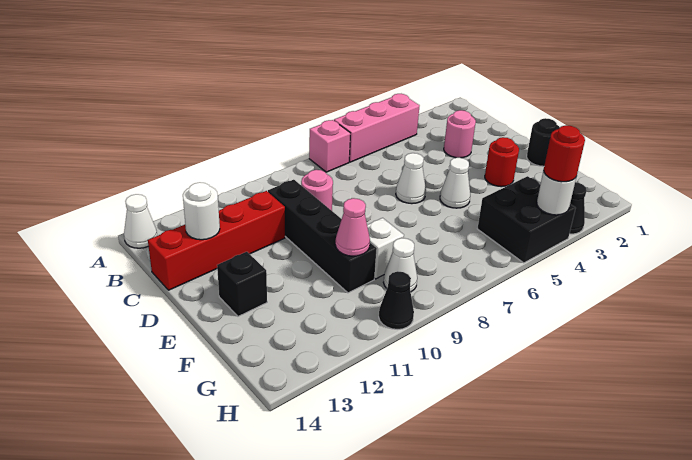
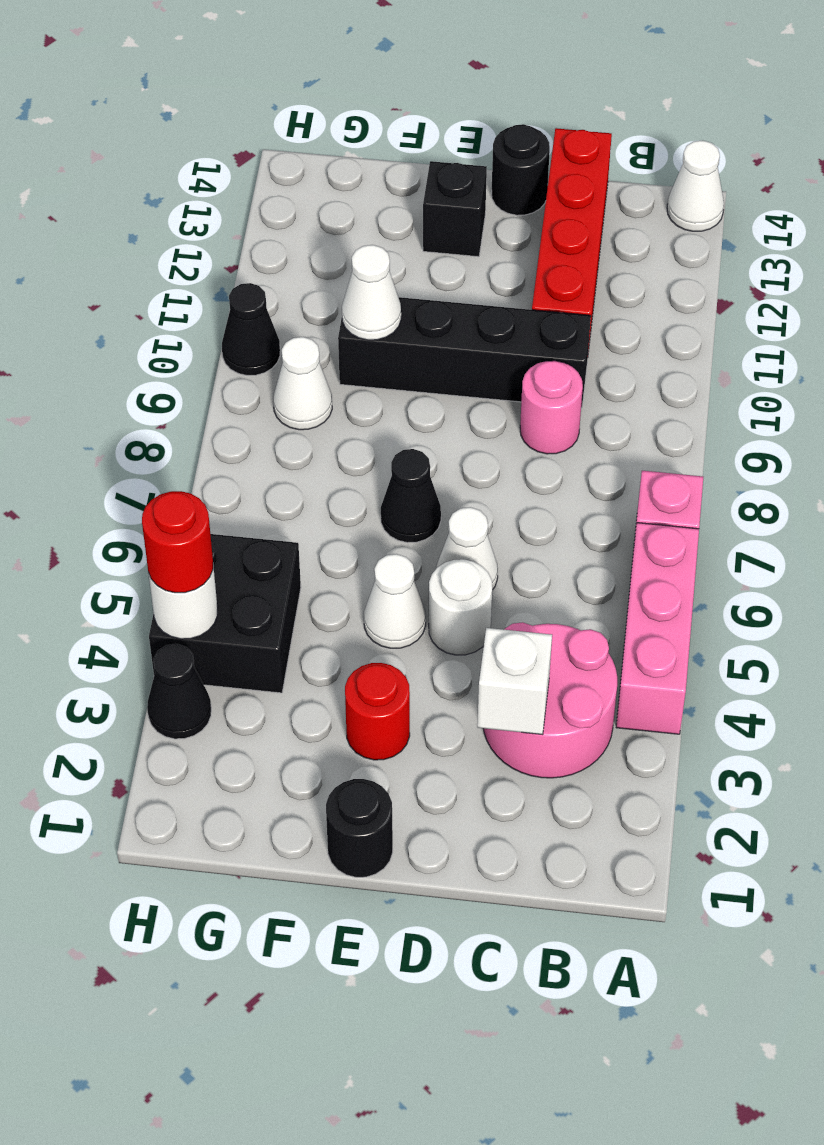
pink 1x1 round brick [444,110,476,158] -> pink 2x2 round brick [483,622,617,778]
white 1x1 round brick [183,182,220,240] -> white 1x1 round brick moved to [429,559,492,655]
none -> black 1x1 round brick [492,124,550,215]
none -> black 1x1 cone [381,449,441,543]
white 1x1 brick [367,218,404,279] -> white 1x1 brick moved to [477,628,552,735]
pink 1x1 cone [335,198,370,256] -> white 1x1 cone [342,245,401,340]

